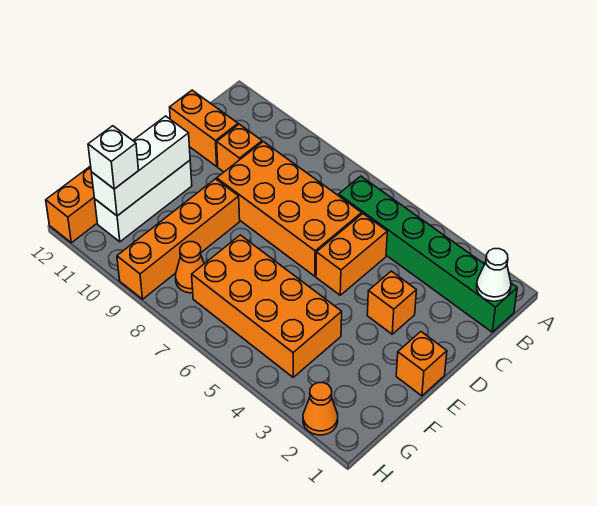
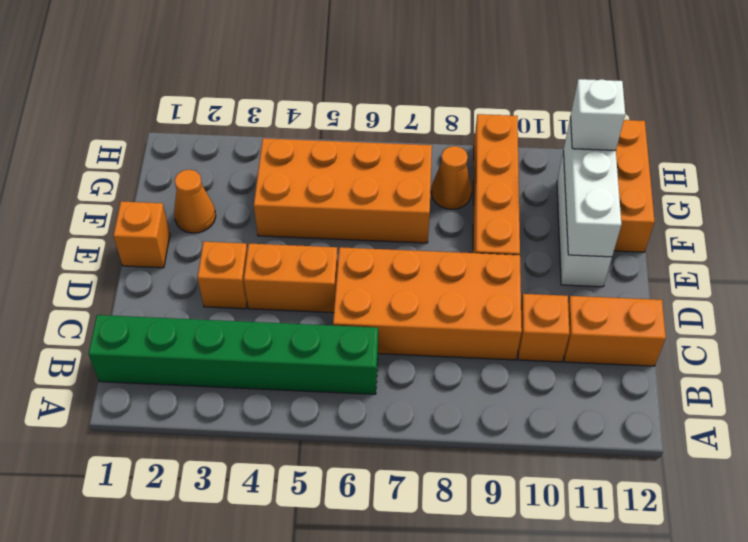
white 1x1 cone [477,249,511,301] -> none
orange 1x2 brick [316,214,387,295] -> orange 1x2 brick turned to [244,244,338,313]
orange 1x1 cone [303,383,338,435] -> orange 1x1 cone moved to [174,170,216,233]

